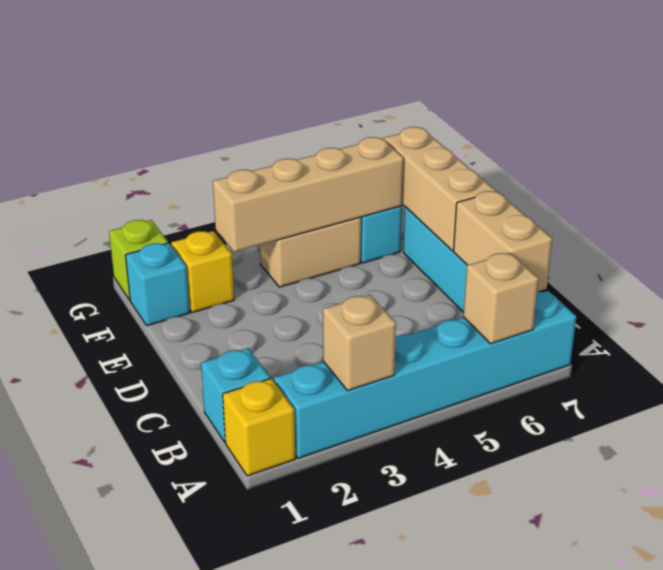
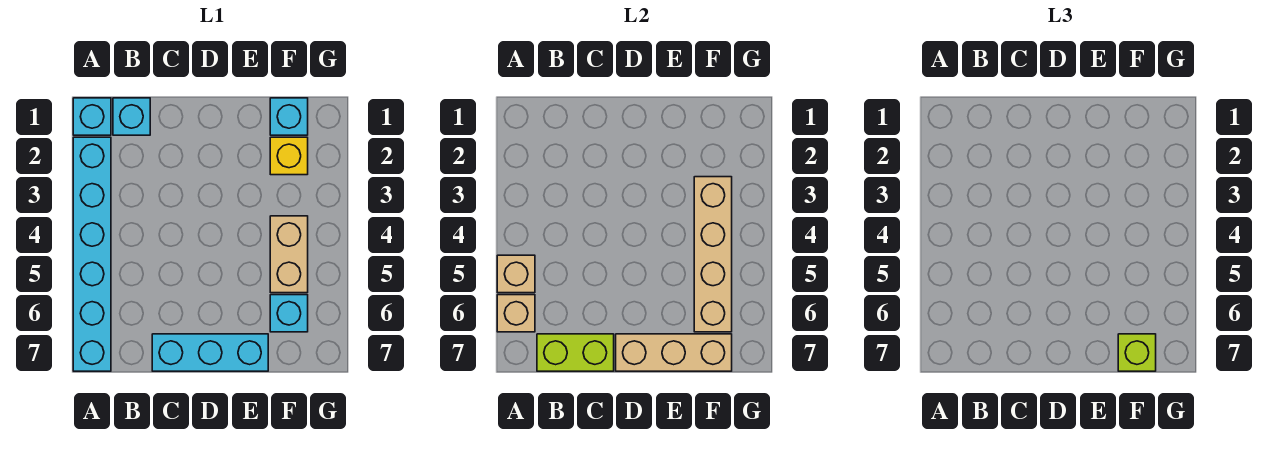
yellow 1x1 brick [223,378,295,476] -> cyan 1x1 brick [73,98,111,135]
tan 1x1 brick [323,295,396,391] -> tan 1x1 brick moved to [497,255,535,293]
tan 1x2 brick [454,191,552,292] -> lime 1x2 brick [537,334,614,371]
lime 1x1 brick [109,220,168,300] -> lime 1x1 brick moved to [1118,334,1156,371]

